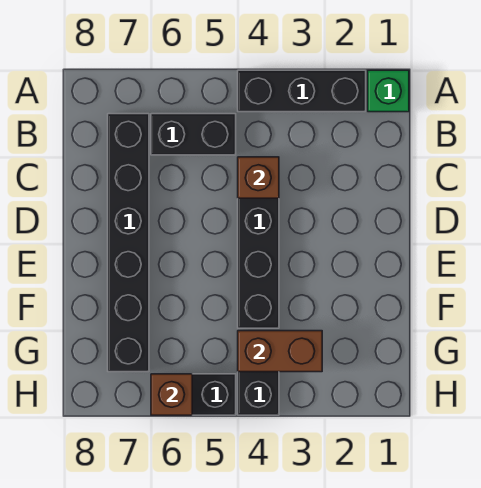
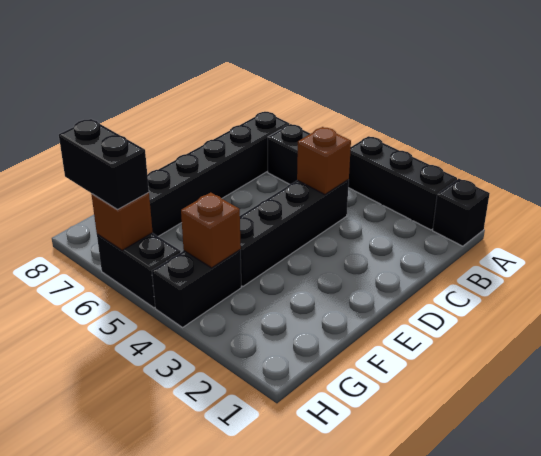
green 1x1 brick [368,70,409,112] -> black 1x1 brick [433,179,490,246]
brown 1x2 brick [238,331,322,372] -> brown 1x1 brick [181,193,241,268]
none -> black 1x2 brick [59,119,149,209]

